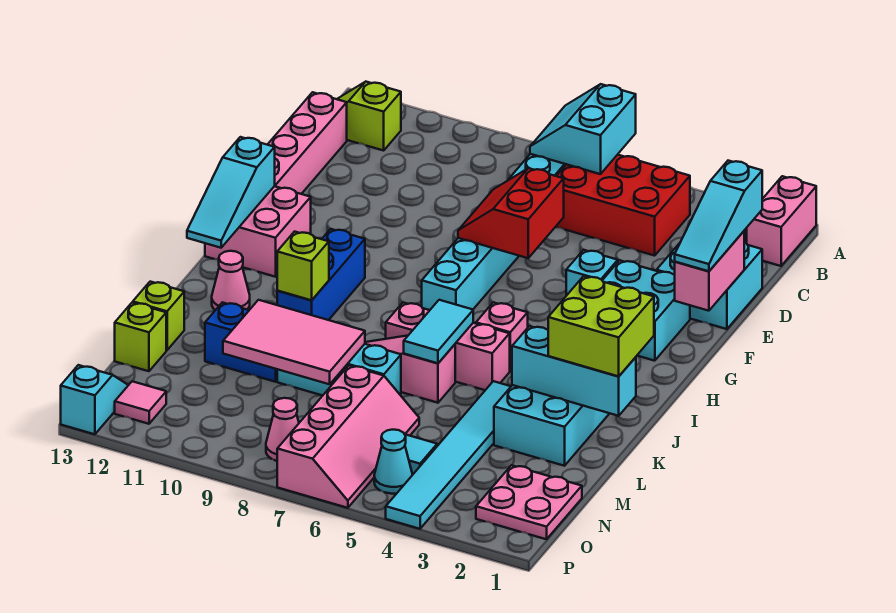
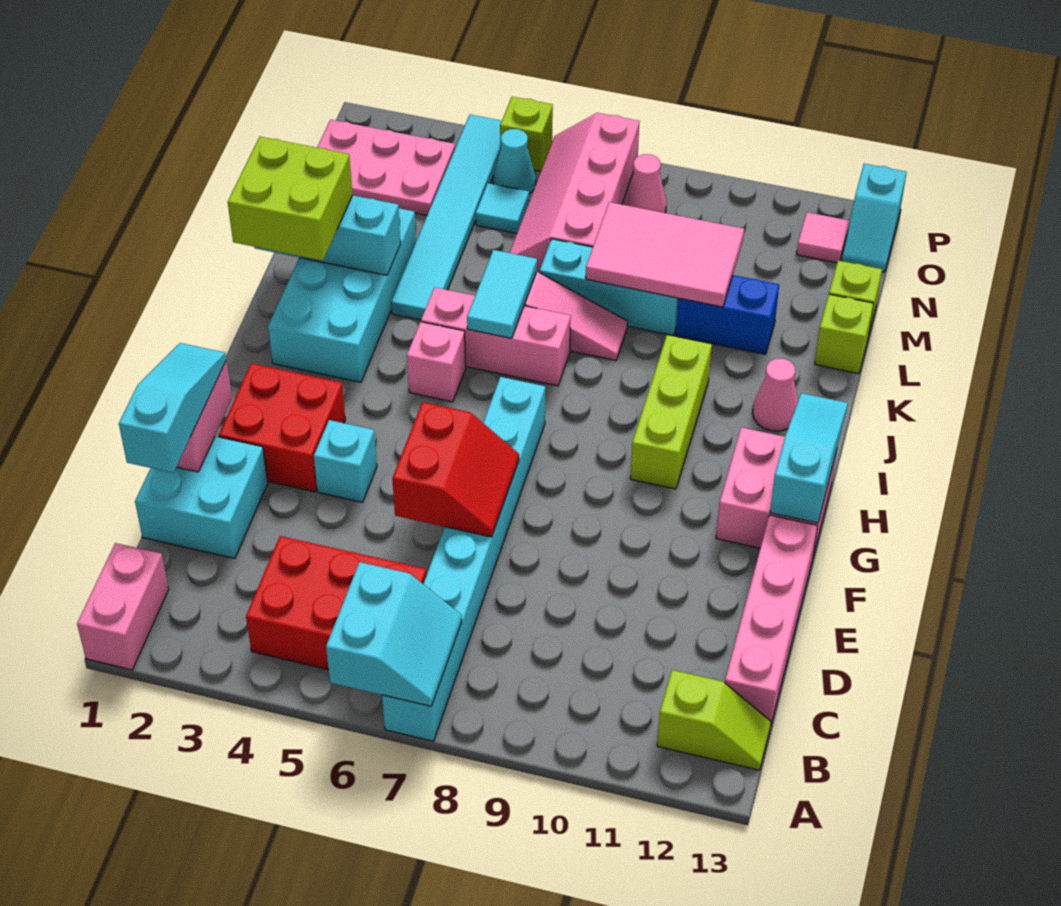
cyan 2x2 brick [602,260,690,361] -> red 2x2 brick [218,363,345,492]
blue 1x3 brick [277,229,365,320] -> lime 1x3 brick [630,335,712,489]
lime 1x1 brick [277,232,329,300] -> lime 1x1 brick moved to [500,97,553,171]
pink 2x2 plate [476,465,582,539] -> pink 2x3 plate [317,120,455,215]

